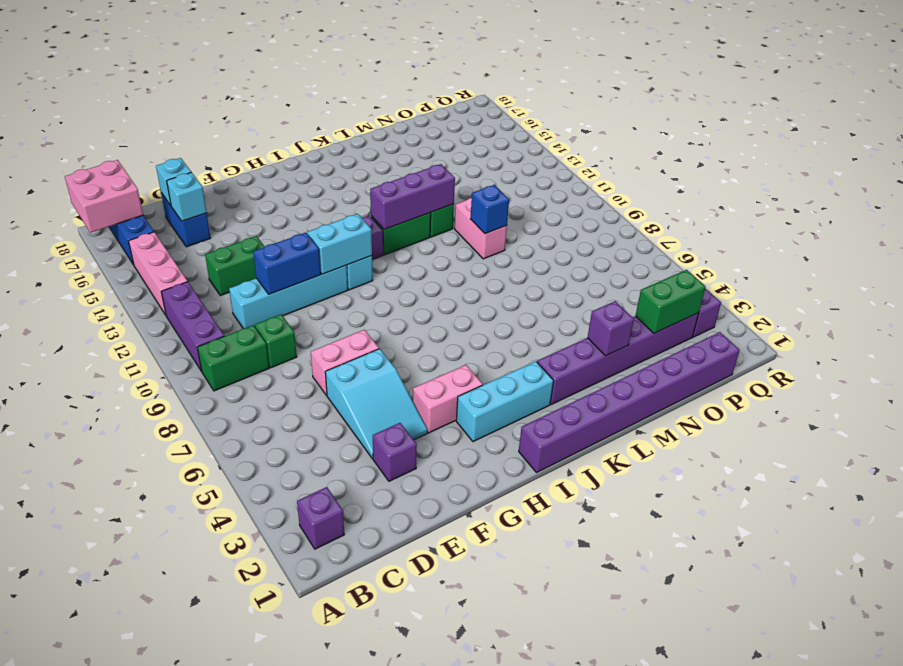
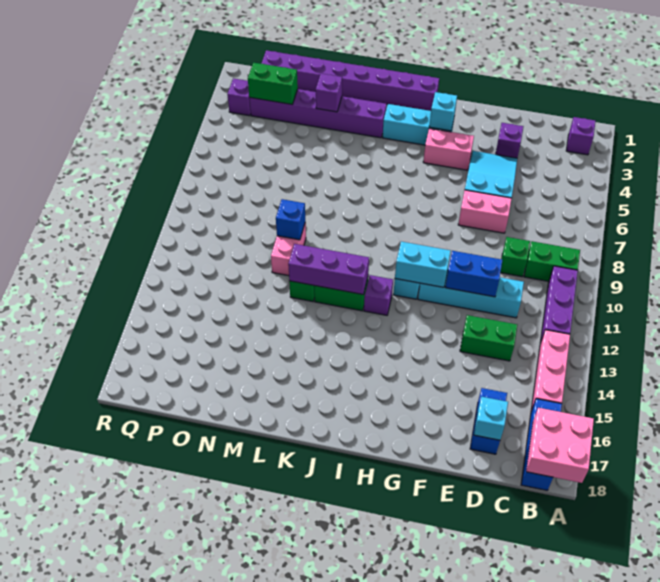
cyan 1x1 brick [167,172,207,221] -> cyan 1x1 brick moved to [429,92,457,131]

